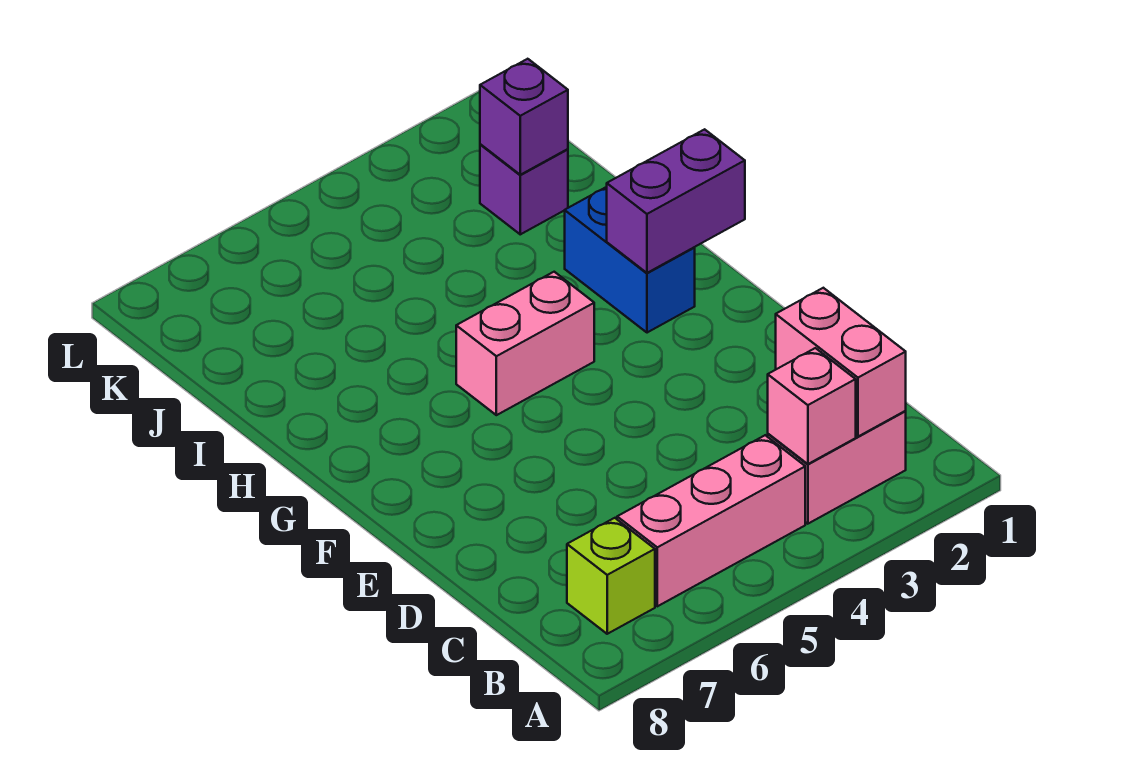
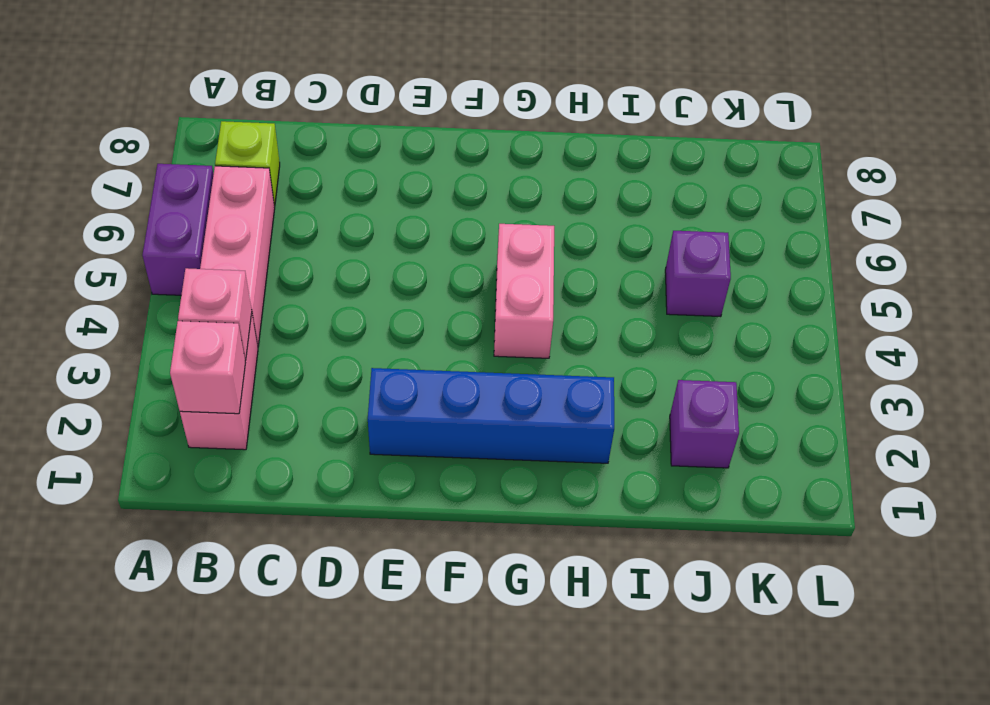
pink 1x2 brick [776,288,906,437] -> pink 1x1 brick [170,321,246,414]
purple 1x2 brick [607,129,745,273] -> purple 1x2 brick moved to [143,164,214,295]
blue 1x2 brick [565,187,695,333] -> blue 1x4 brick [368,368,614,463]
purple 1x1 brick [480,59,568,175] -> purple 1x1 brick moved to [665,231,731,317]

